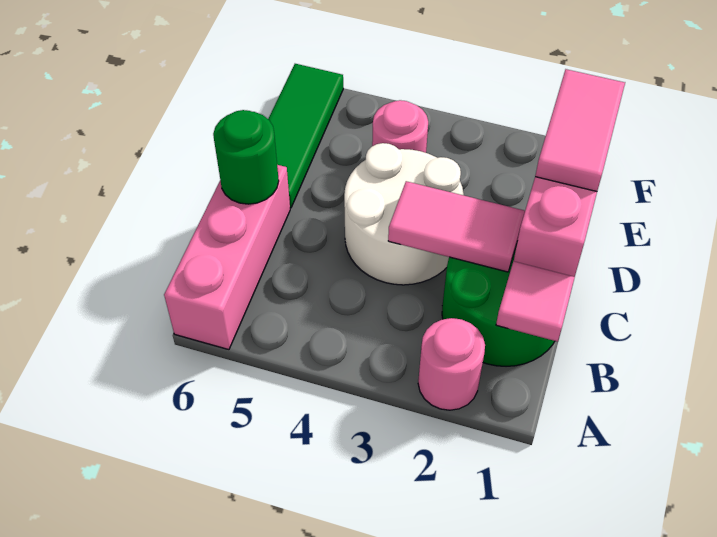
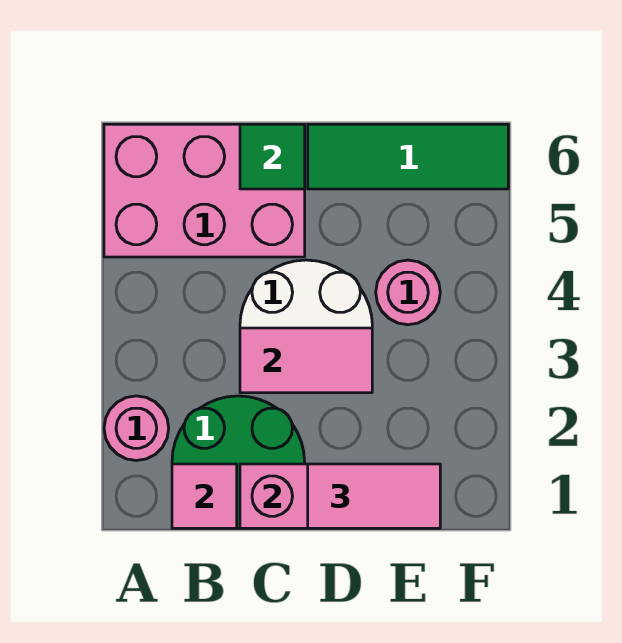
pink 1x3 brick [164,165,290,350] -> pink 2x3 brick [104,124,305,257]
pink 1x2 tile [388,181,525,272] -> pink 1x2 tile turned to [240,328,372,393]
green 1x1 round brick [213,110,279,204] -> green 1x1 tile [240,124,305,189]

